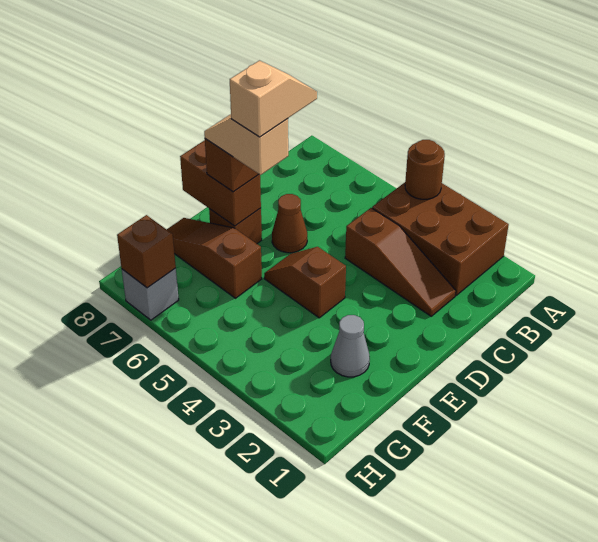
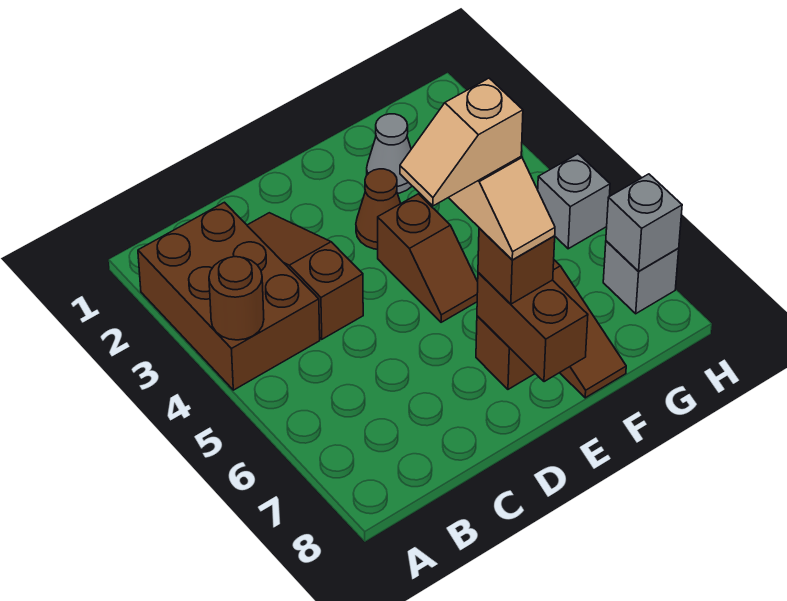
brown 1x1 cone [272,194,307,253] -> brown 1x1 cone moved to [356,169,401,249]
none -> grey 1x1 brick [538,154,610,249]
brown 1x1 brick [117,215,176,288] -> grey 1x1 brick [606,174,682,271]

